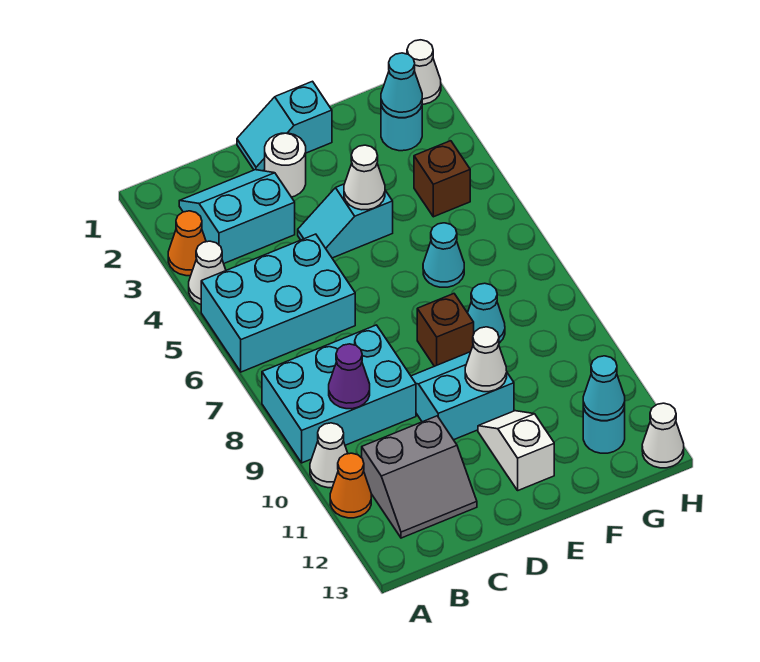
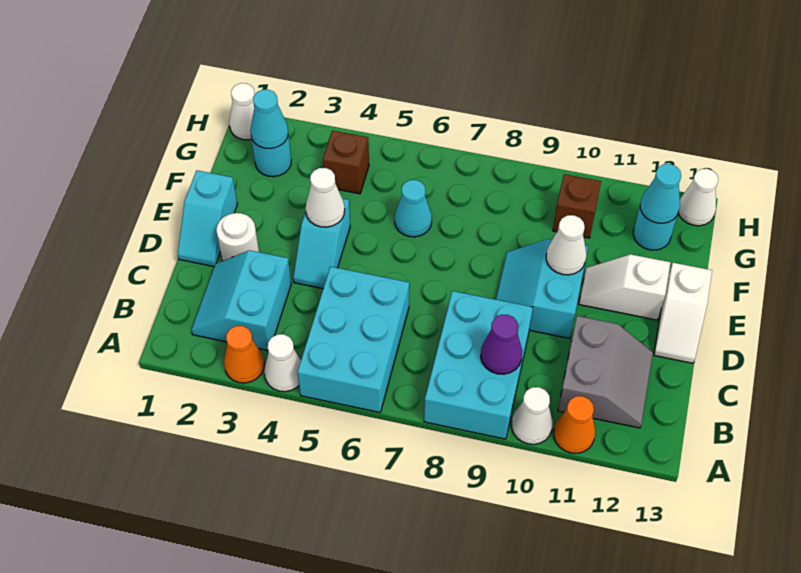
none -> white 1x2 slope [654,263,712,363]
brown 1x1 brick [417,294,474,366] -> brown 1x1 brick moved to [553,174,601,238]
cyan 1x1 cone [468,283,505,343] -> none

